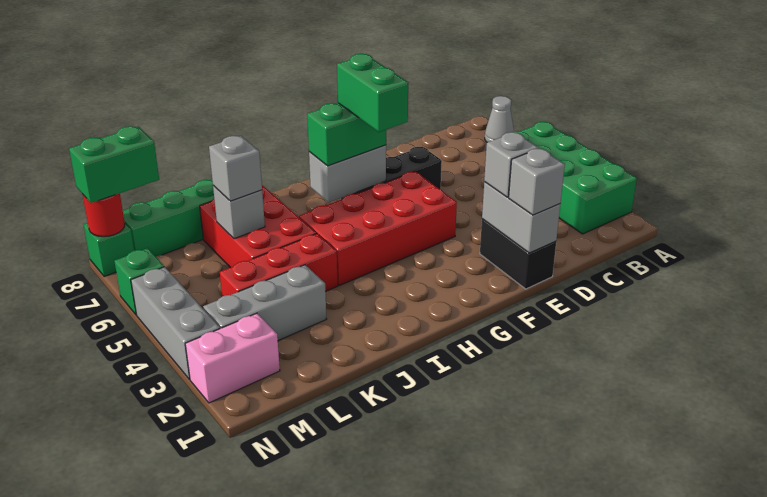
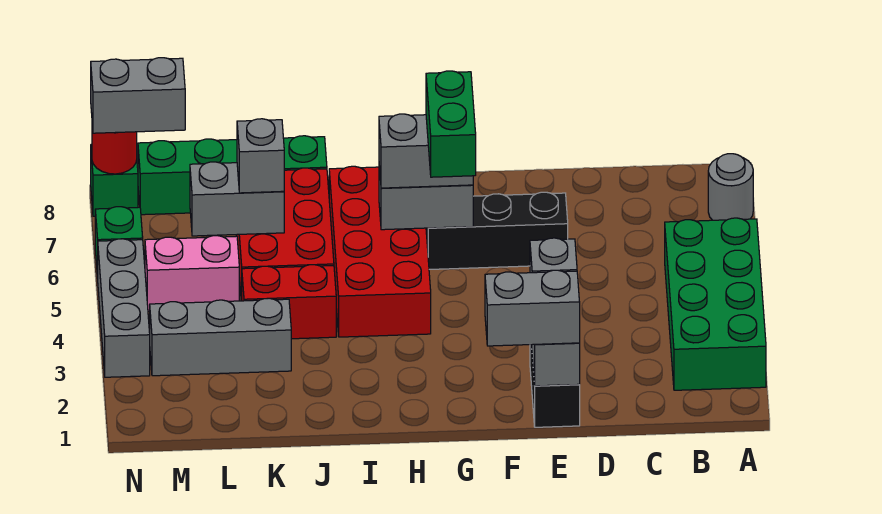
grey 1x1 cone [485,96,514,143] -> grey 1x1 round brick [708,154,753,220]
grey 1x1 brick [509,148,565,215] -> grey 1x2 brick [485,270,580,346]
red 2x4 brick [299,171,457,285] -> red 2x4 brick turned to [329,166,431,337]
green 1x2 brick [307,103,386,166] -> grey 1x2 brick [379,114,473,188]
red 1x3 brick [220,234,338,296] -> red 1x2 brick [242,265,336,339]
grey 1x1 brick [213,185,265,239] -> grey 1x2 brick [190,162,284,236]
pink 1x2 brick [185,313,280,403] -> pink 1x2 brick moved to [145,236,239,311]
green 1x2 brick [69,126,159,203] -> grey 1x2 brick [91,58,185,133]

